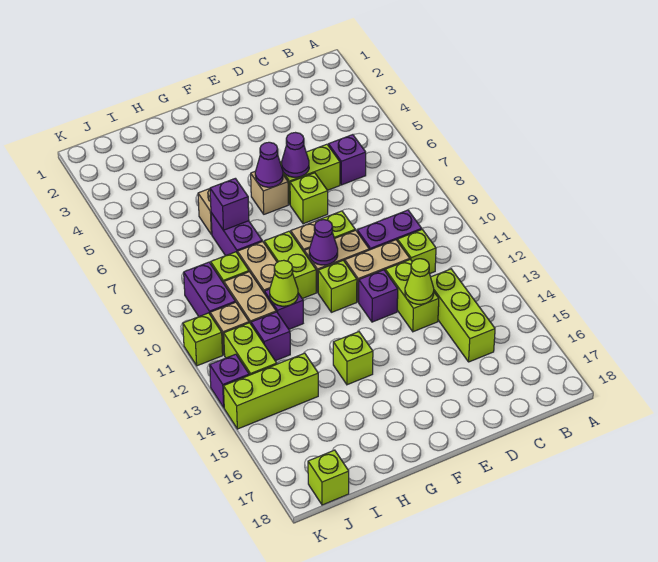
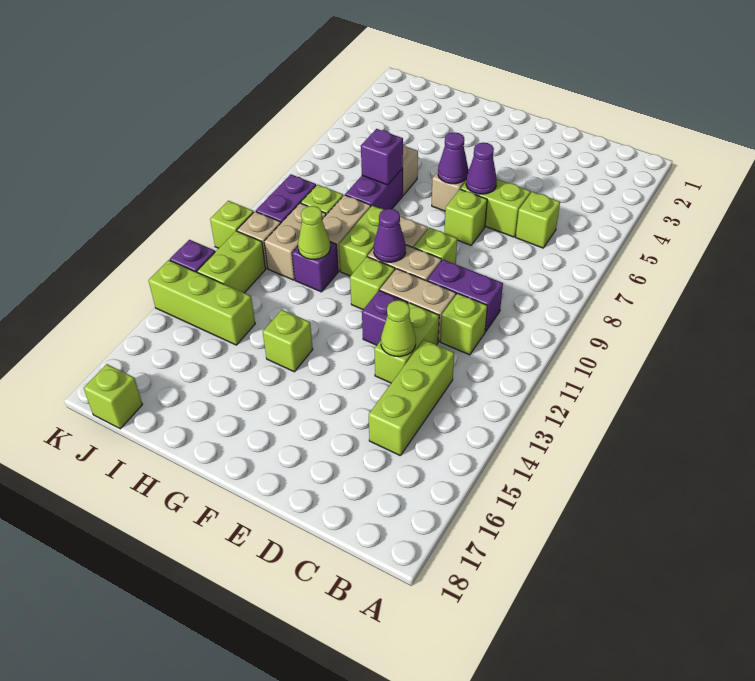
purple 1x1 brick [328,135,366,185] -> lime 1x1 brick [516,192,560,248]
purple 1x1 brick [251,312,290,361] -> none

